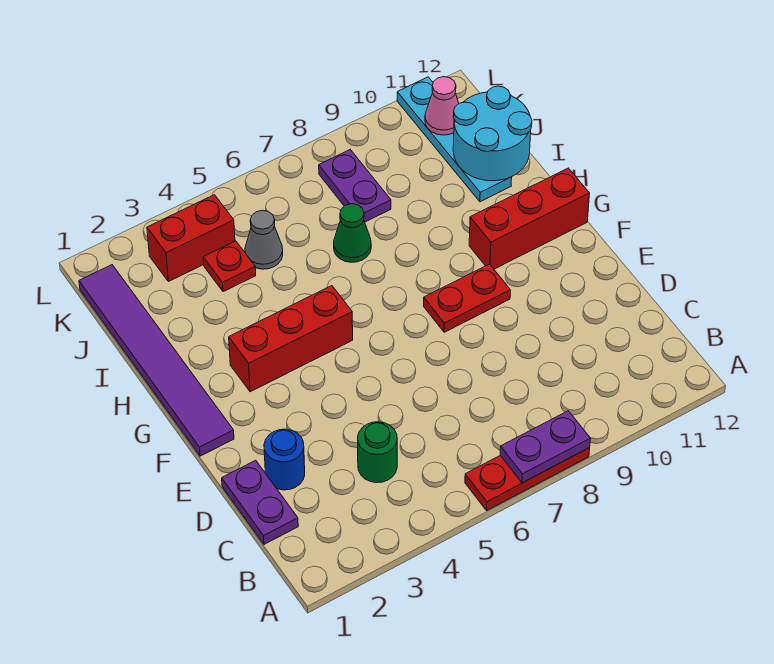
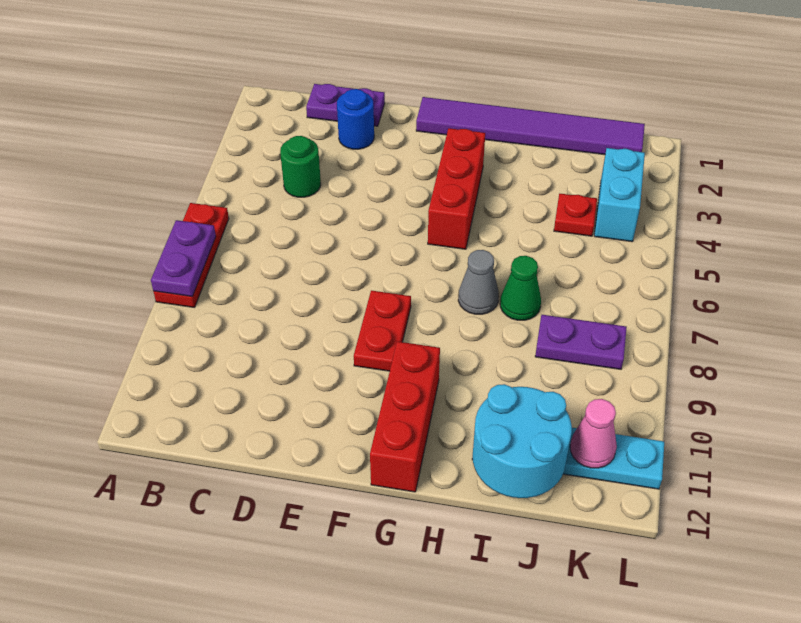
grey 1x1 cone [245,210,283,269] -> grey 1x1 cone moved to [458,250,499,314]
red 1x2 brick [147,195,235,282] -> cyan 1x2 brick [594,148,645,242]

